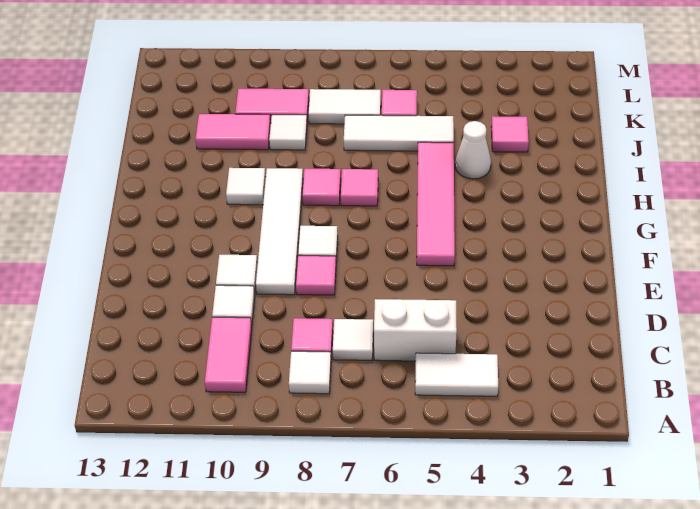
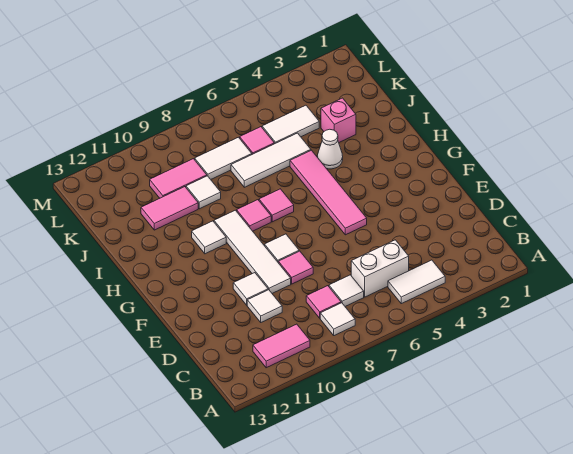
pink 1x2 tile [205,317,252,392] -> pink 1x2 tile turned to [253,324,310,368]
pink 1x1 tile [491,116,529,152] -> pink 1x1 brick [321,98,356,142]
none -> white 1x2 tile [262,105,319,144]

